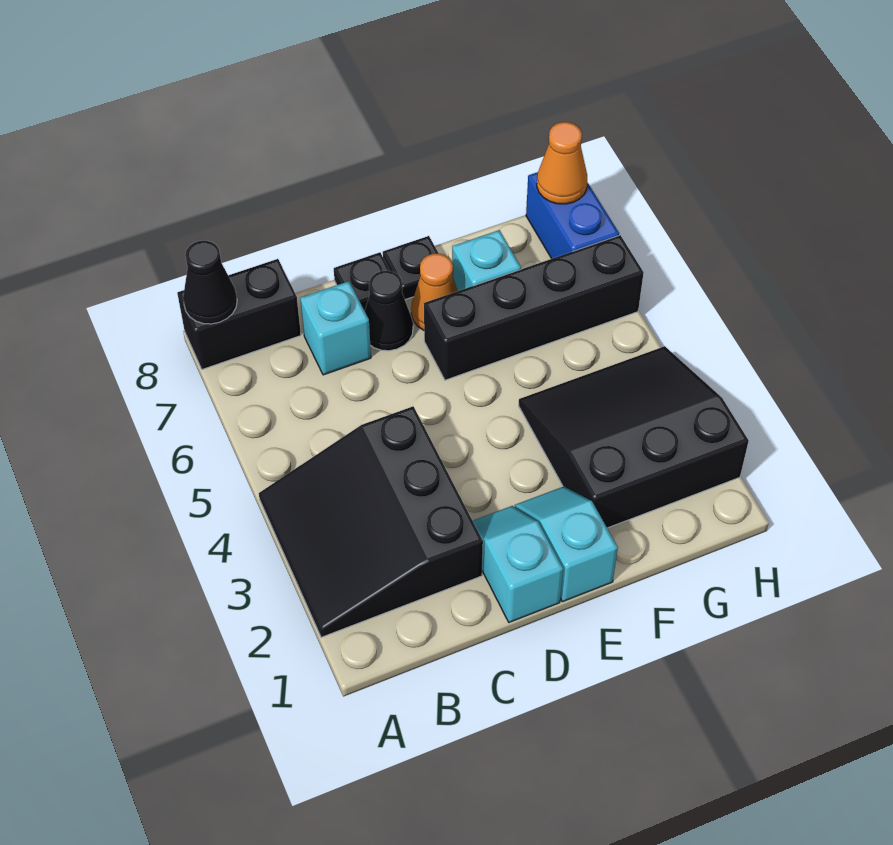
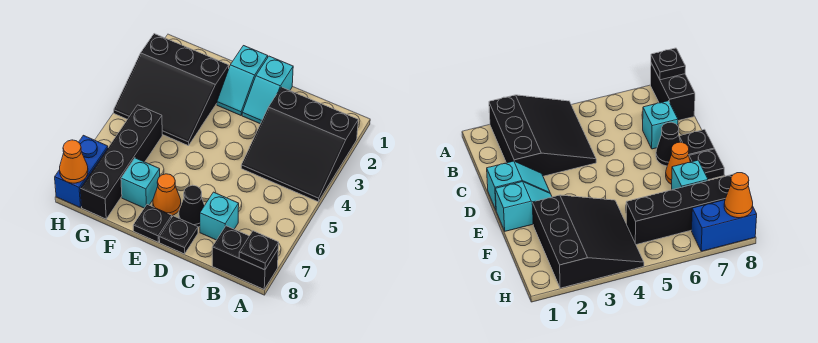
black 3x3 slope [259,406,483,637] -> black 3x3 slope turned to [241,87,358,202]
black 1x1 cone [183,241,237,324] -> black 1x1 plate [239,231,279,270]
black 1x4 brick [424,235,644,380] -> black 1x4 brick turned to [80,105,162,219]

